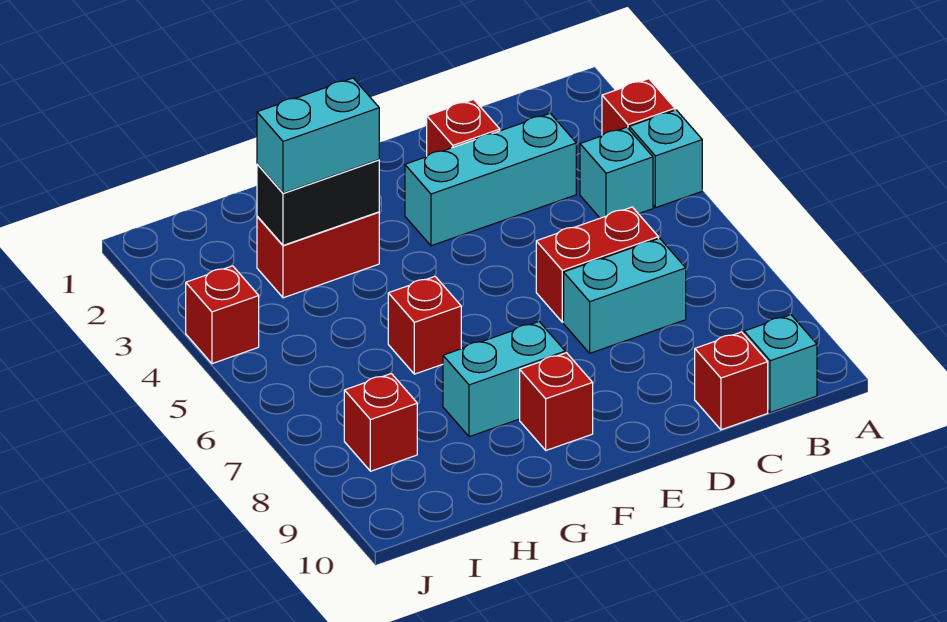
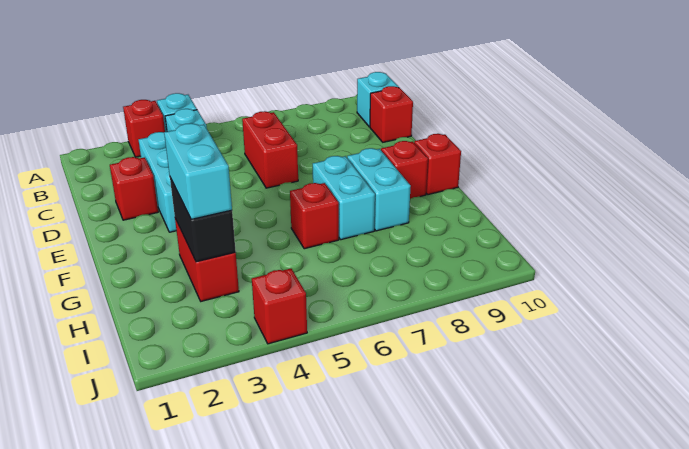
cyan 1x2 brick [564,238,686,353] -> cyan 1x2 brick moved to [313,156,375,240]
red 1x1 brick [344,374,417,471] -> red 1x1 brick moved to [414,134,461,195]

